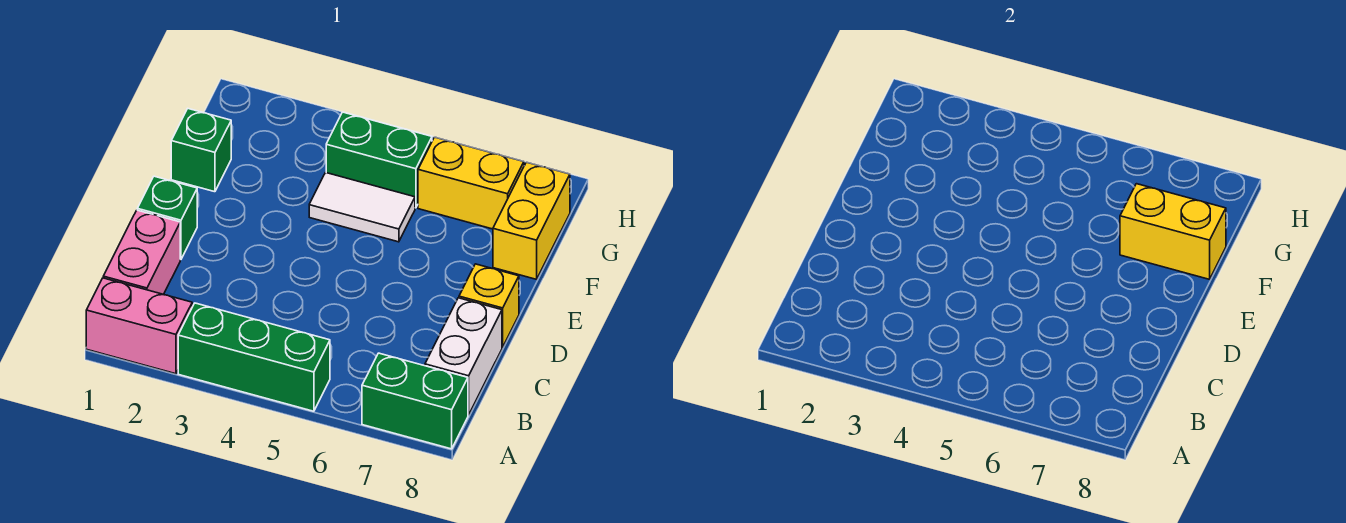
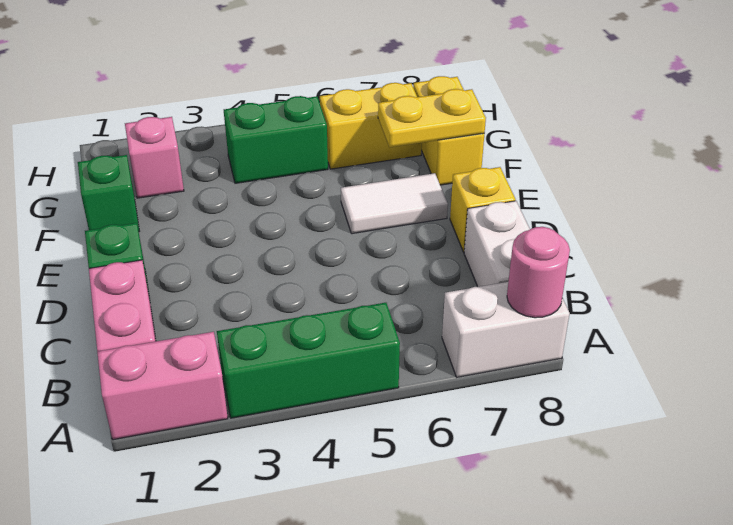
green 1x2 brick [362,353,468,449] -> white 1x2 brick [442,282,570,377]
none -> pink 1x1 round brick [507,227,570,318]
white 1x2 tile [309,173,415,242] -> white 1x2 tile moved to [341,173,448,234]
yellow 1x2 brick [1120,184,1226,279] -> yellow 1x2 plate [378,89,486,147]
none -> pink 1x1 brick [125,117,184,198]

